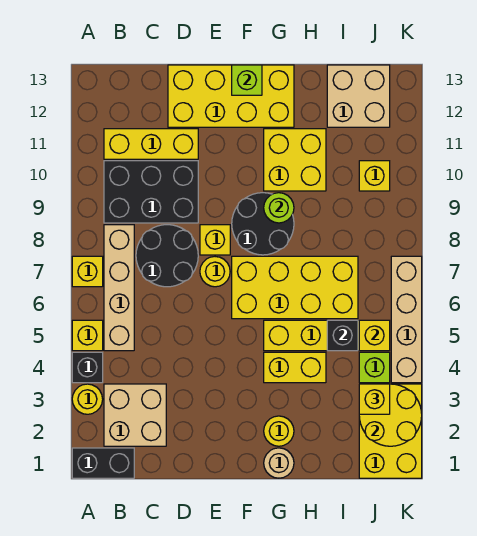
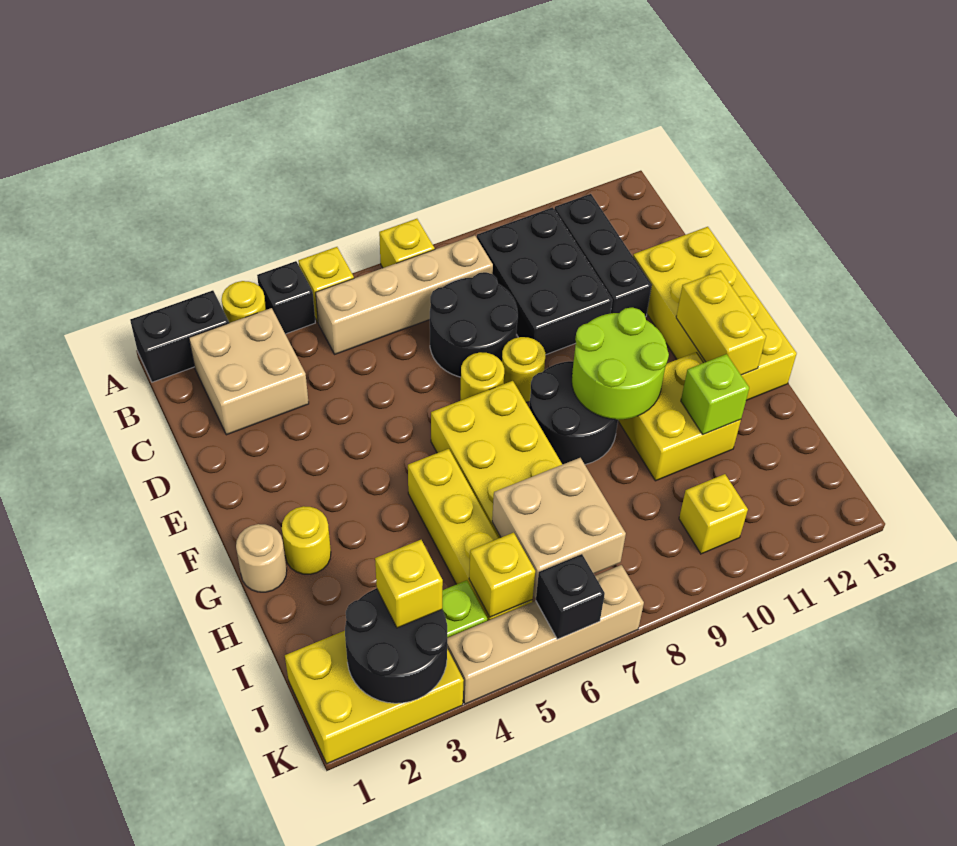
black 1x2 brick [72,448,134,478] -> black 1x2 brick turned to [130,290,229,382]
yellow 1x3 brick [104,129,198,159] -> black 1x3 brick [554,194,652,317]
yellow 1x1 brick [200,225,230,255] -> yellow 1x1 round brick [502,337,545,402]
lime 1x1 brick [232,65,262,95] -> lime 1x1 brick moved to [681,354,749,434]
yellow 1x2 brick [264,352,326,383] -> yellow 1x2 brick moved to [676,271,766,375]
lime 1x1 round brick [264,193,294,223] -> lime 2x2 round brick [572,307,669,419]
black 1x1 brick [327,320,358,351] -> black 1x1 brick moved to [536,554,605,639]
tan 2x2 brick [327,65,390,127] -> tan 2x2 brick moved to [492,458,626,598]
yellow 2x2 round brick [359,384,422,446] -> black 2x2 round brick [345,588,447,703]

